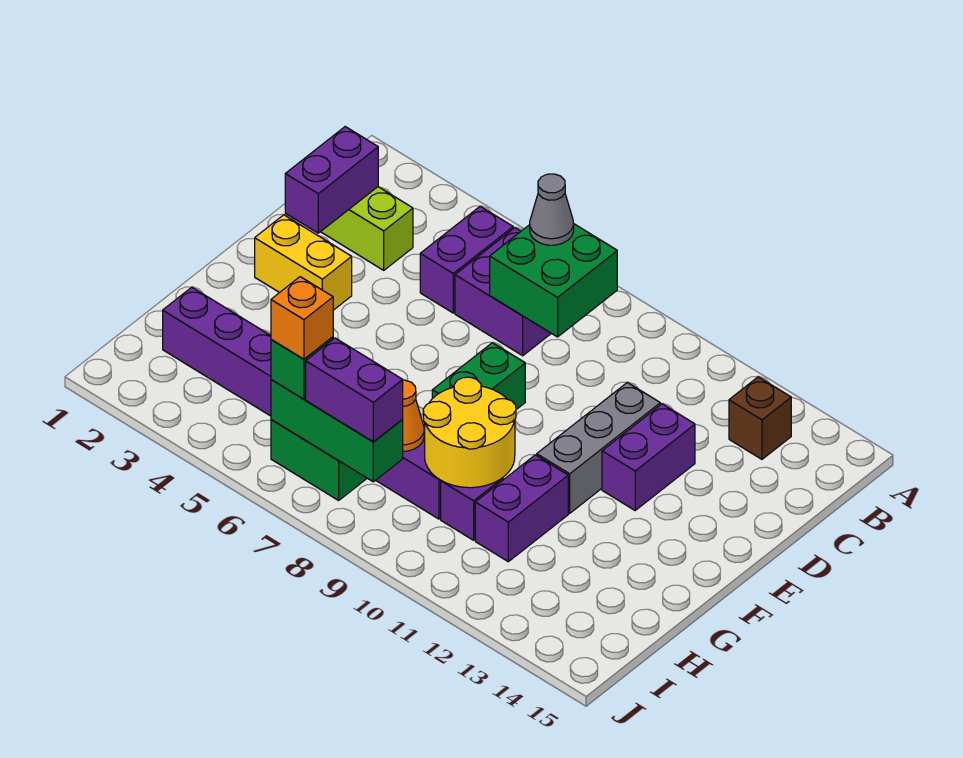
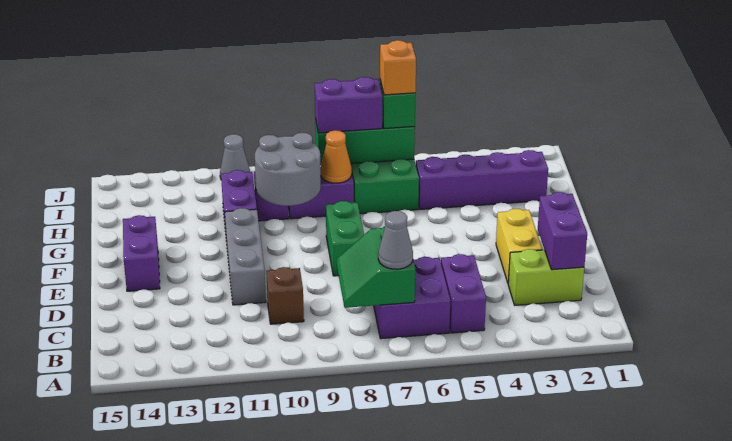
green 2x2 brick [490,223,617,337] -> green 2x2 slope [337,226,415,308]
brown 1x1 brick [729,377,791,459] -> brown 1x1 brick moved to [266,267,304,324]
purple 1x2 brick [602,404,695,510] -> purple 1x2 brick moved to [123,215,160,291]
yellow 1x2 brick [255,215,352,310] -> yellow 1x2 brick turned to [496,209,543,283]
yellow 2x2 round brick [423,377,516,488] -> grey 2x2 round brick [255,133,321,206]
none -> grey 1x1 cone [220,134,250,178]

